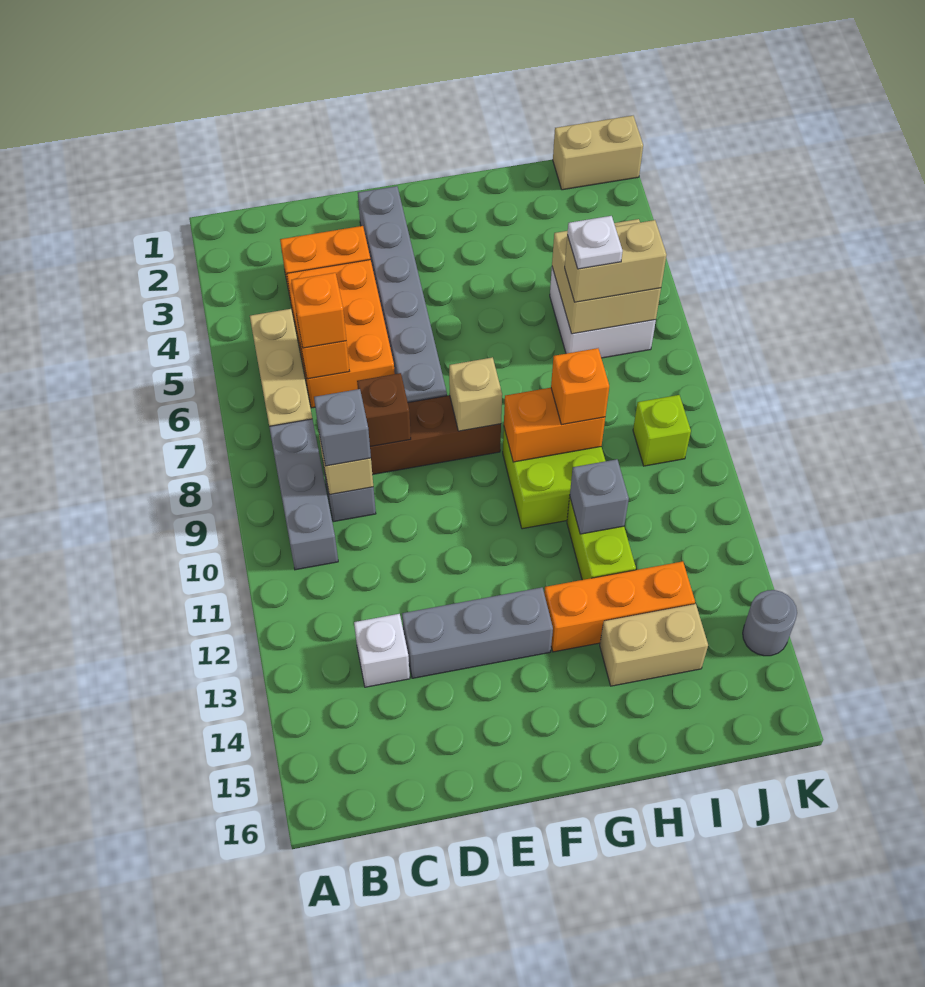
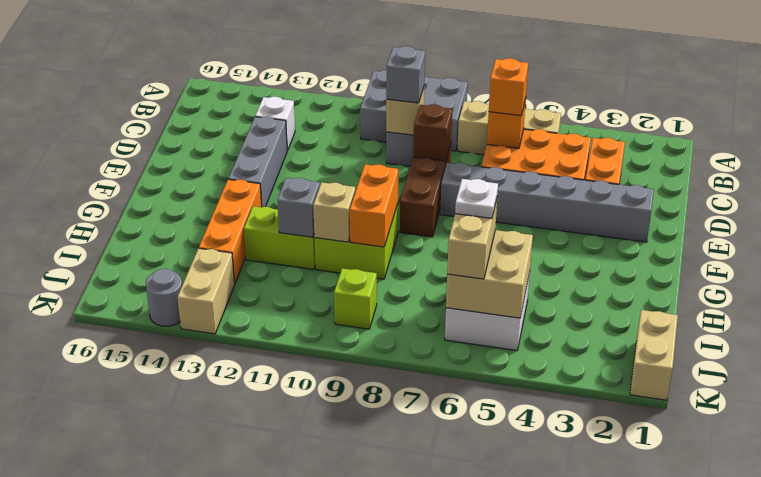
grey 1x3 brick [269,419,338,570] -> grey 2x3 brick [360,70,468,151]
tan 1x1 brick [449,357,502,431] -> tan 1x1 brick moved to [313,183,355,242]
orange 1x1 brick [551,348,609,425] -> none
tan 1x2 brick [600,604,708,686] -> tan 1x2 brick moved to [177,248,235,334]

